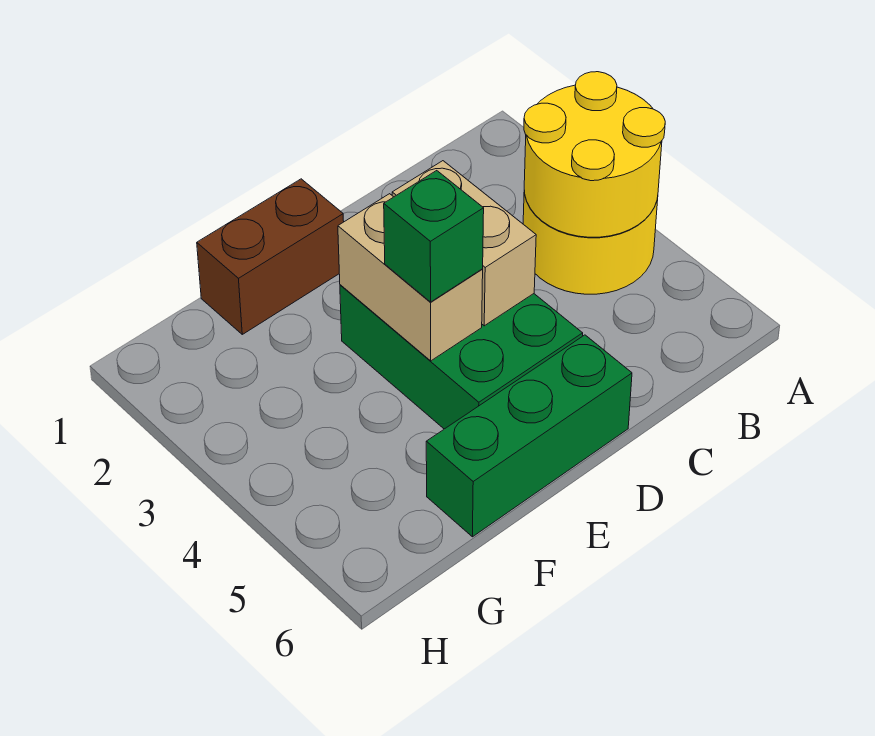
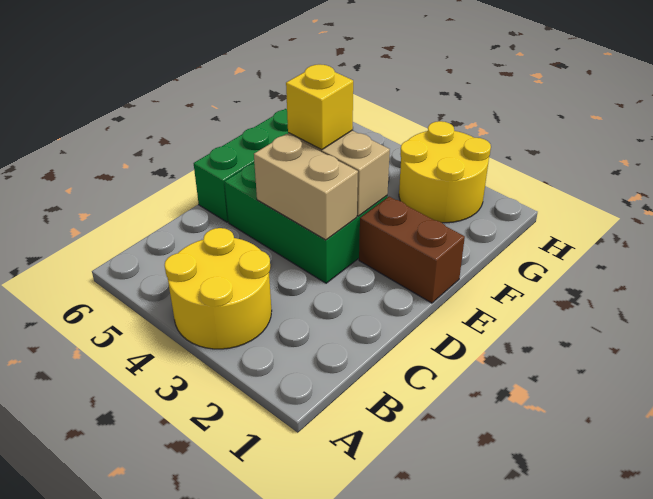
yellow 2x2 round brick [524,72,665,237] -> yellow 2x2 round brick moved to [399,121,491,223]
brown 1x2 brick [197,179,344,334] -> brown 1x2 brick turned to [359,197,465,303]
green 1x1 brick [384,171,484,302] -> yellow 1x1 brick [286,64,353,150]

